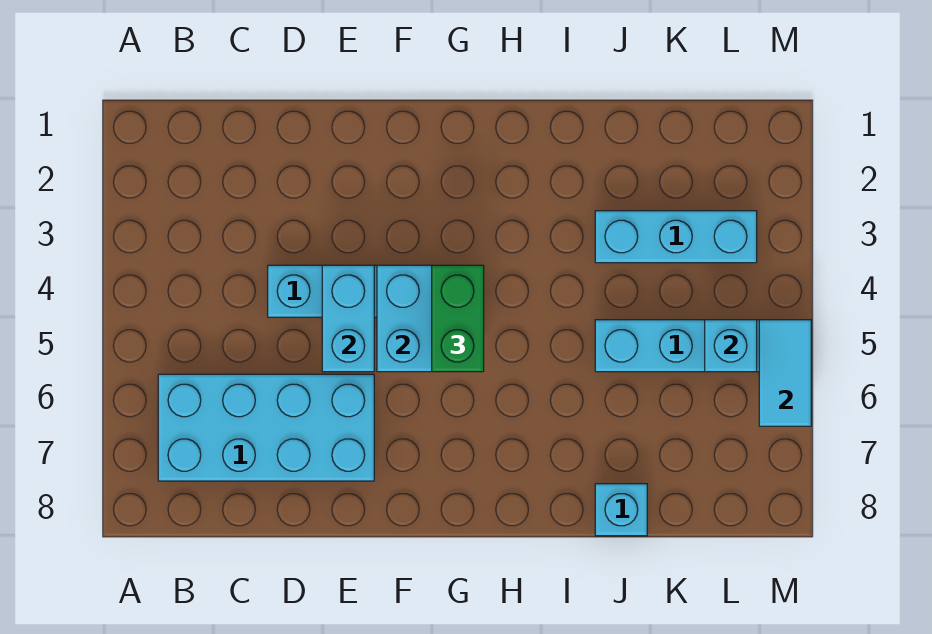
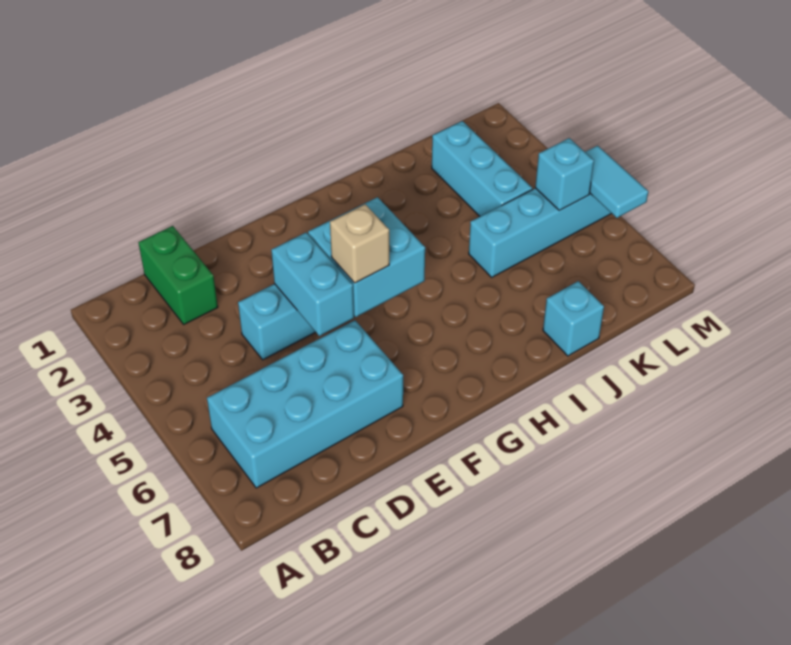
none -> tan 1x1 brick [330,204,389,283]
green 1x2 brick [432,265,484,372] -> green 1x2 brick moved to [138,226,218,324]
cyan 1x3 brick [595,211,757,263] -> cyan 1x3 brick turned to [432,121,532,216]

